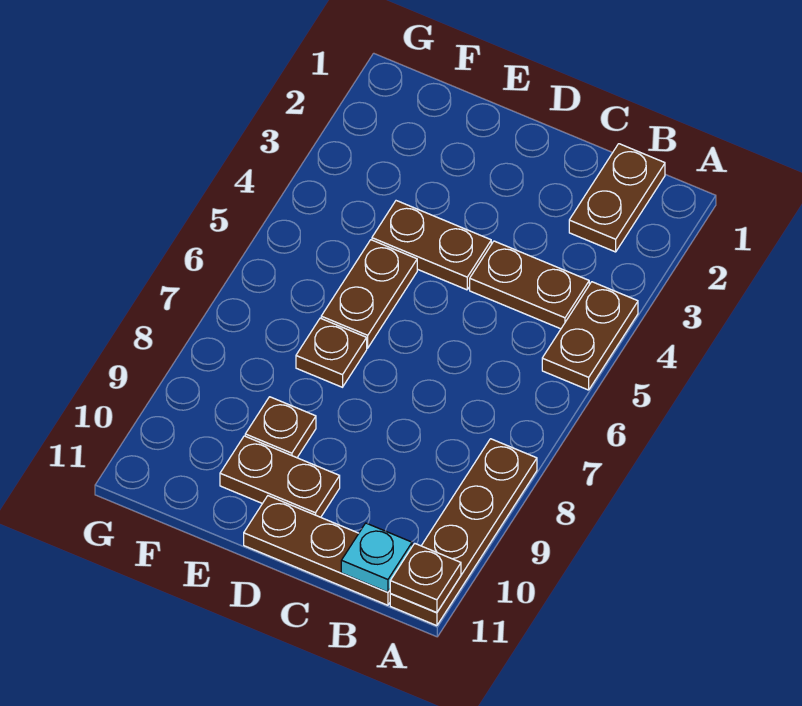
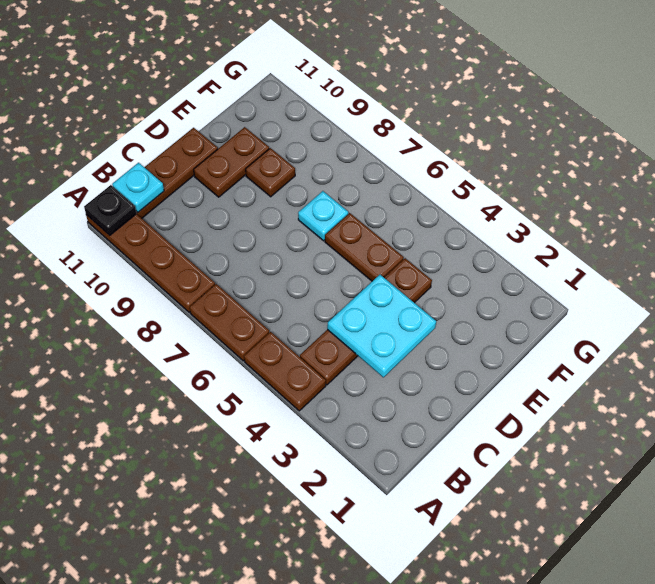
brown 1x1 plate [390,543,461,613] -> black 1x1 plate [84,185,136,235]
brown 1x2 plate [569,144,665,252] -> brown 1x2 plate moved to [190,284,269,361]
none -> cyan 2x2 plate [327,275,436,377]
brown 1x1 plate [296,318,367,387] -> cyan 1x1 plate [298,191,348,241]

